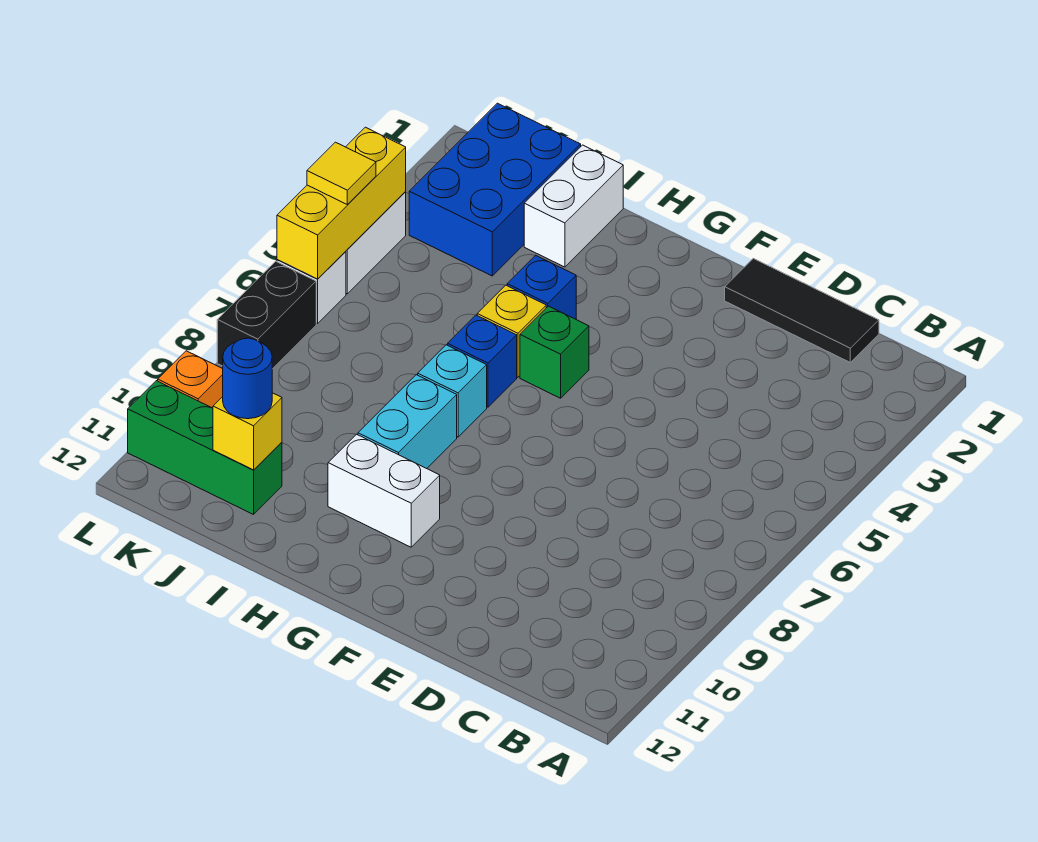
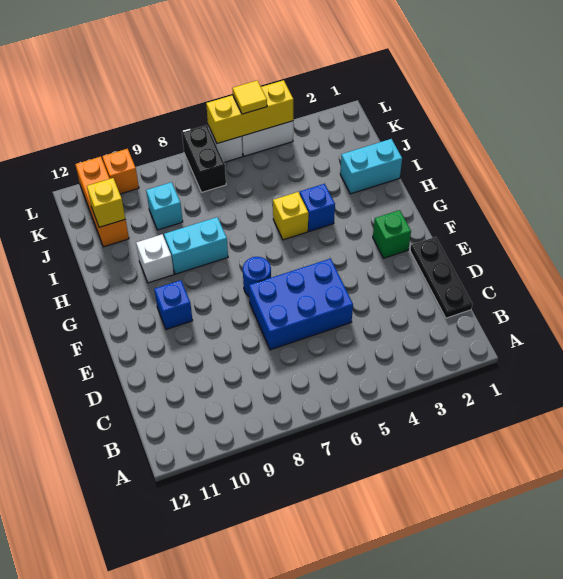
black 1x3 tile [725,259,879,362] -> black 1x3 plate [410,237,472,318]
green 1x1 brick [520,306,589,398] -> green 1x1 brick moved to [373,210,411,258]
white 1x2 brick [328,434,440,547] -> white 1x1 brick [136,234,174,283]
blue 1x1 brick [448,315,517,407] -> blue 1x1 brick moved to [154,280,193,330]
cyan 1x1 brick [418,345,487,437] -> cyan 1x1 brick moved to [146,182,183,230]
white 1x2 brick [524,145,623,267] -> cyan 1x2 brick [340,139,402,194]
blue 2x3 brick [409,103,581,276] -> blue 2x3 brick moved to [249,258,353,350]
green 1x3 brick [128,381,282,514] -> orange 1x3 brick [75,157,129,247]
blue 1x1 round brick [223,338,272,419] -> blue 1x1 round brick moved to [243,257,271,296]
black 1x2 brick [217,261,316,369] -> black 1x2 brick turned to [182,125,226,192]

